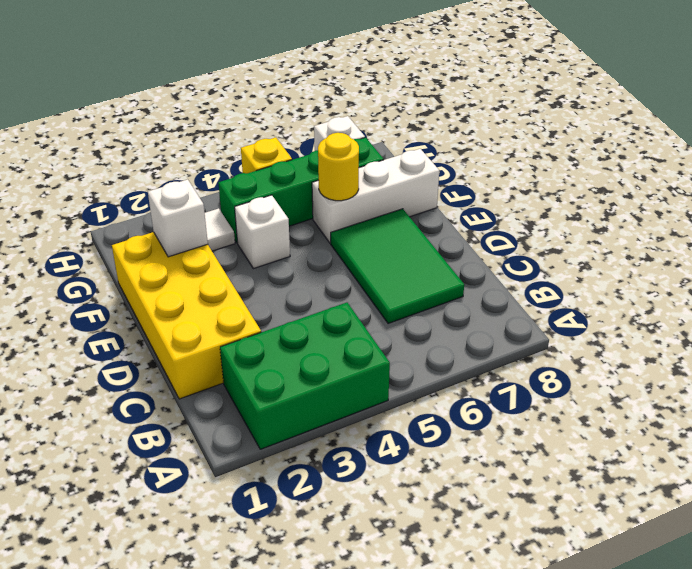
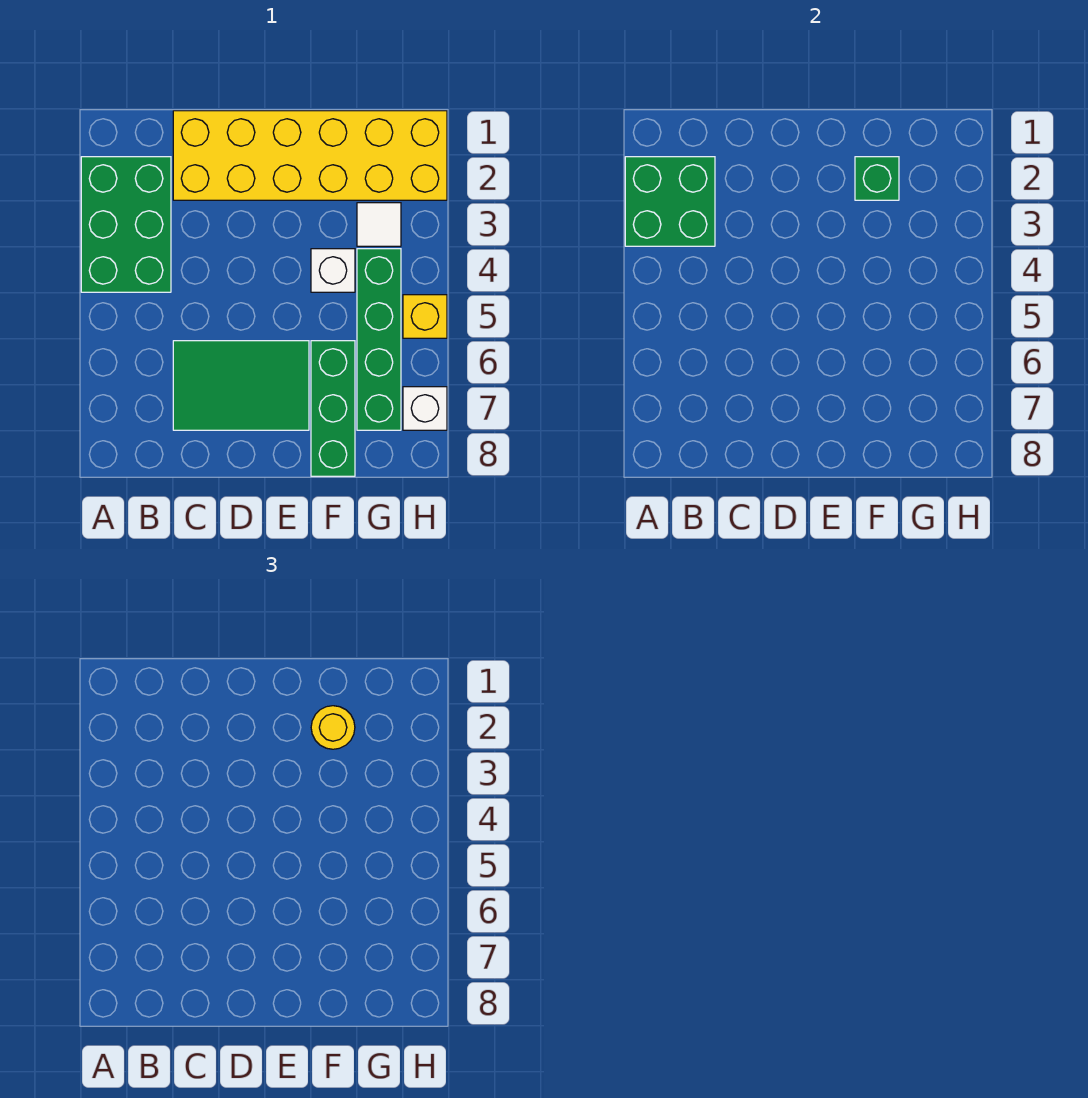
none -> green 2x2 brick [625,157,715,246]
yellow 2x4 brick [112,232,261,399] -> yellow 2x6 brick [173,111,447,200]
white 1x1 brick [148,179,208,257] -> green 1x1 brick [855,157,899,200]
white 1x3 brick [312,149,439,243] -> green 1x3 brick [311,341,355,476]
yellow 1x1 round brick [318,133,359,201] -> yellow 1x1 round brick moved to [311,706,355,749]

